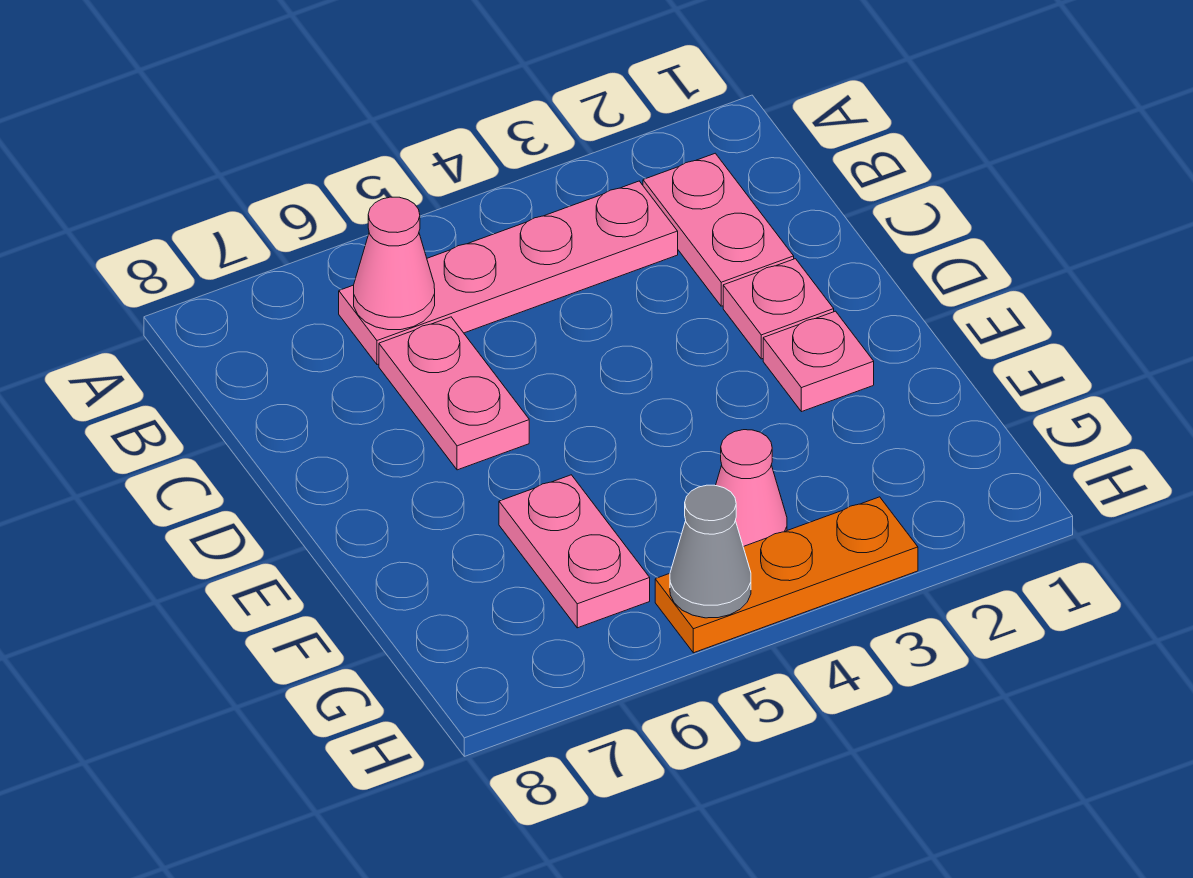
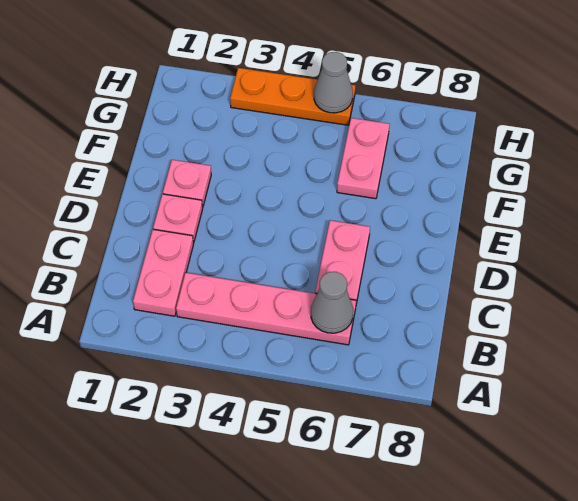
pink 1x1 cone [354,197,435,330] -> grey 1x1 cone [311,272,353,333]
pink 1x1 cone [716,430,787,547] -> none

